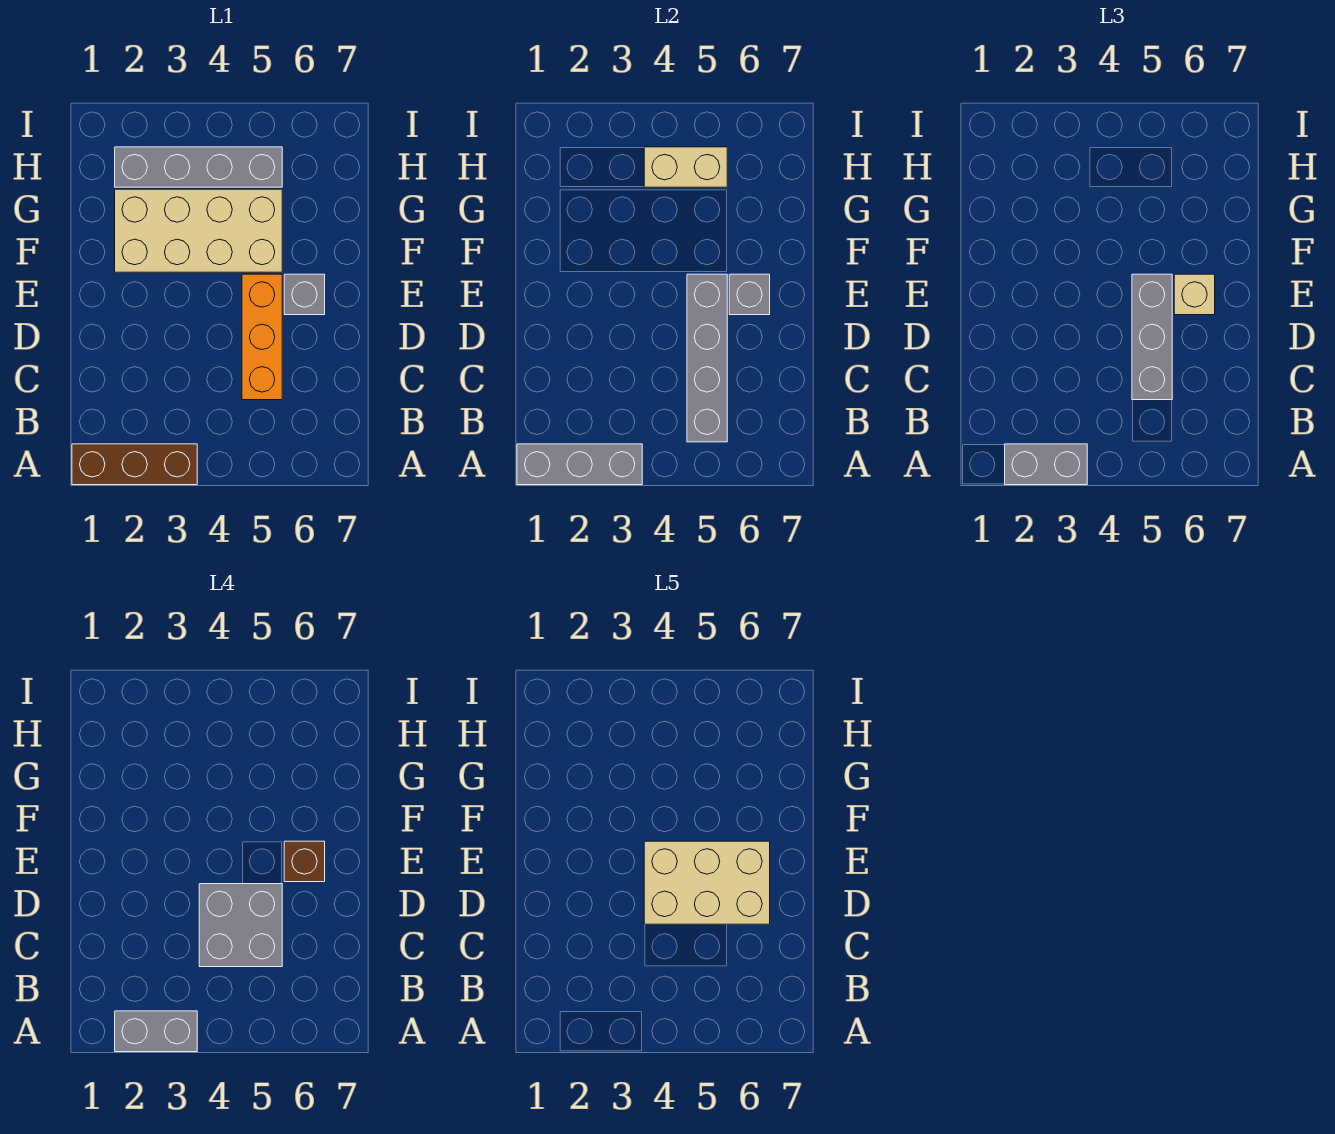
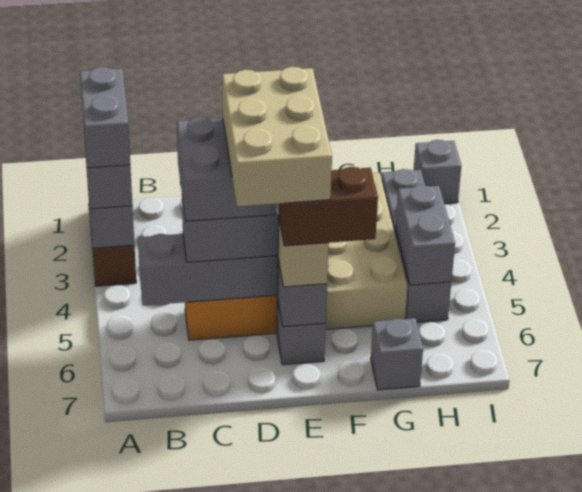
brown 1x1 brick [284,841,325,882] -> brown 1x2 brick [279,167,378,246]
none -> grey 1x1 brick [371,318,423,390]
tan 1x2 brick [644,147,727,187] -> grey 1x2 brick [395,185,455,285]
none -> grey 1x1 brick [414,140,461,204]

